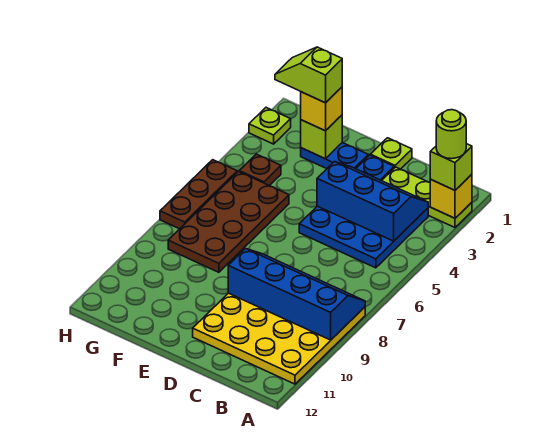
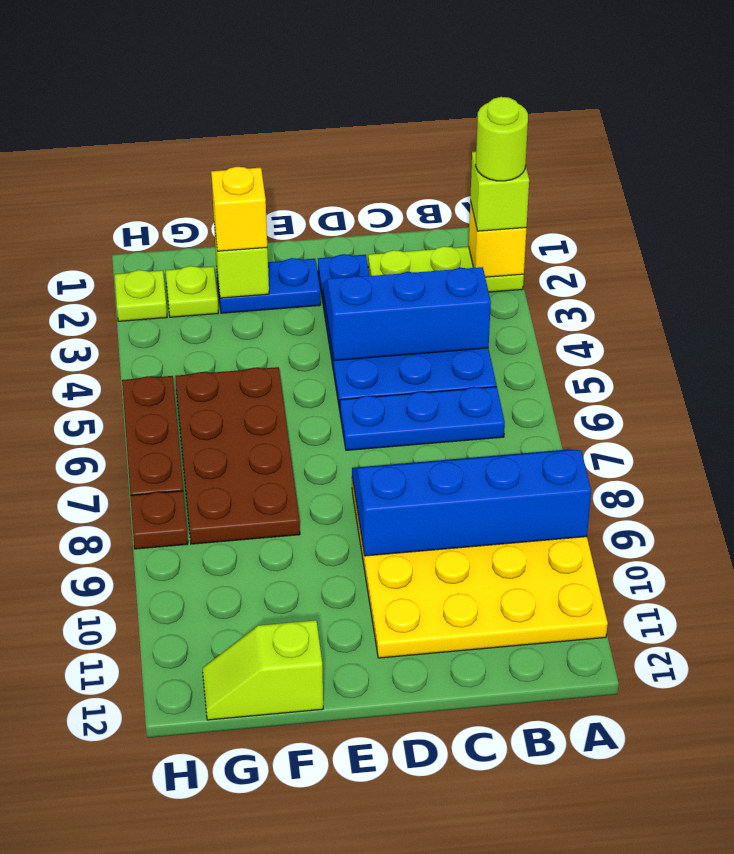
none -> blue 1x3 plate [340,387,505,450]
lime 1x1 plate [370,138,412,169] -> lime 1x1 plate moved to [166,266,218,317]
lime 1x2 slope [275,47,342,103] -> lime 1x2 slope moved to [203,620,323,720]
brown 1x1 plate [239,154,281,186] -> brown 1x1 plate moved to [130,491,188,549]

